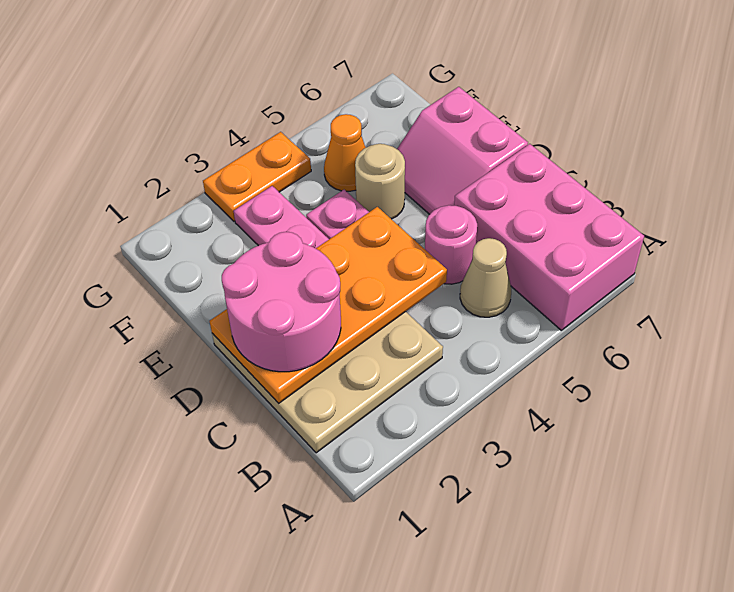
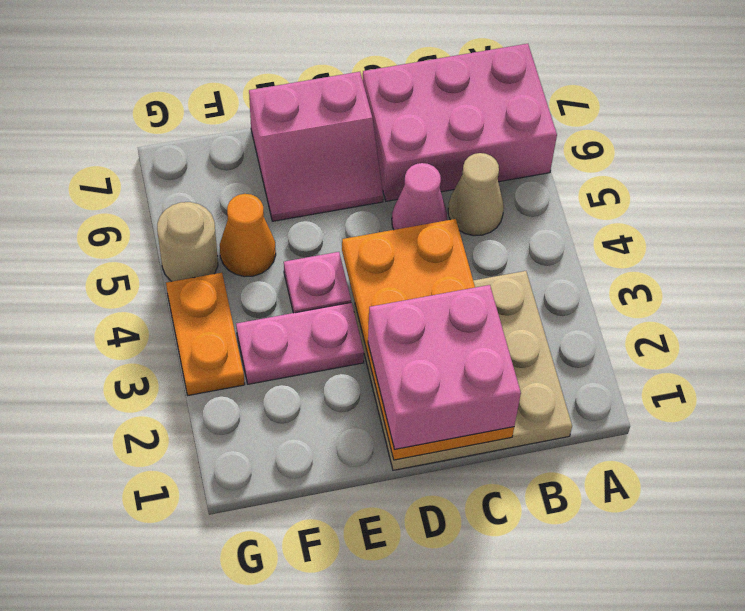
pink 2x2 round brick [222,232,341,372] -> pink 2x2 brick [368,285,521,449]
pink 1x1 round brick [425,205,477,284] -> pink 1x1 cone [392,163,447,230]
tan 1x1 round brick [355,144,405,219] -> tan 1x1 round brick moved to [157,202,218,281]

